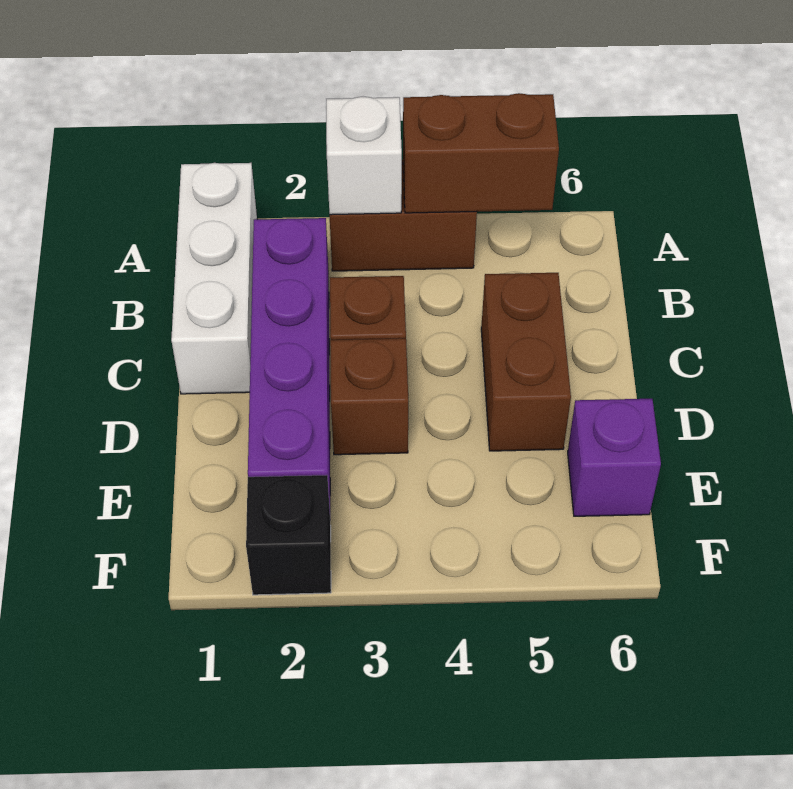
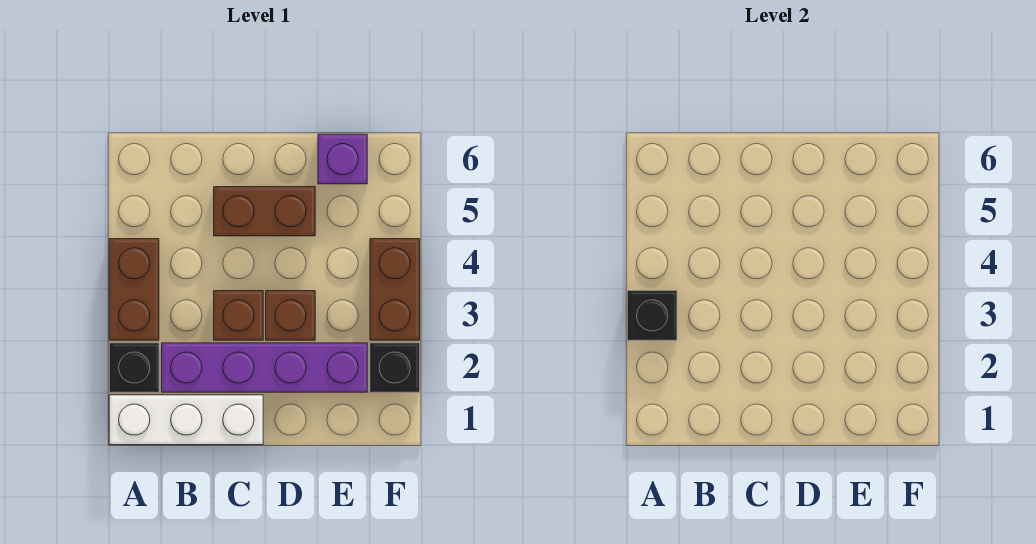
none -> black 1x1 brick [109,343,159,392]
white 1x1 brick [326,97,402,215] -> black 1x1 brick [627,291,677,340]
brown 1x2 brick [403,93,559,213] -> brown 1x2 brick moved to [370,239,420,340]

